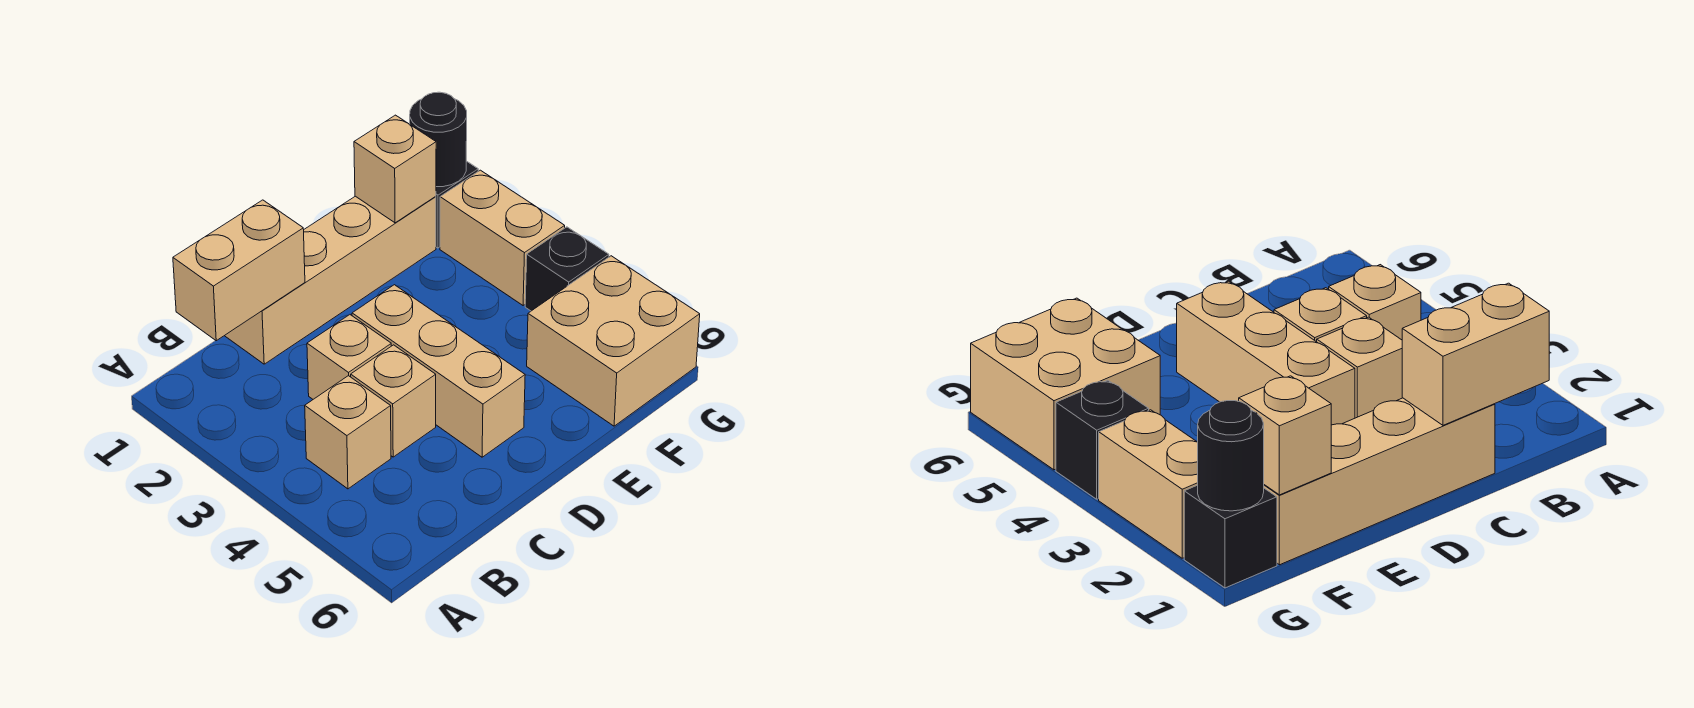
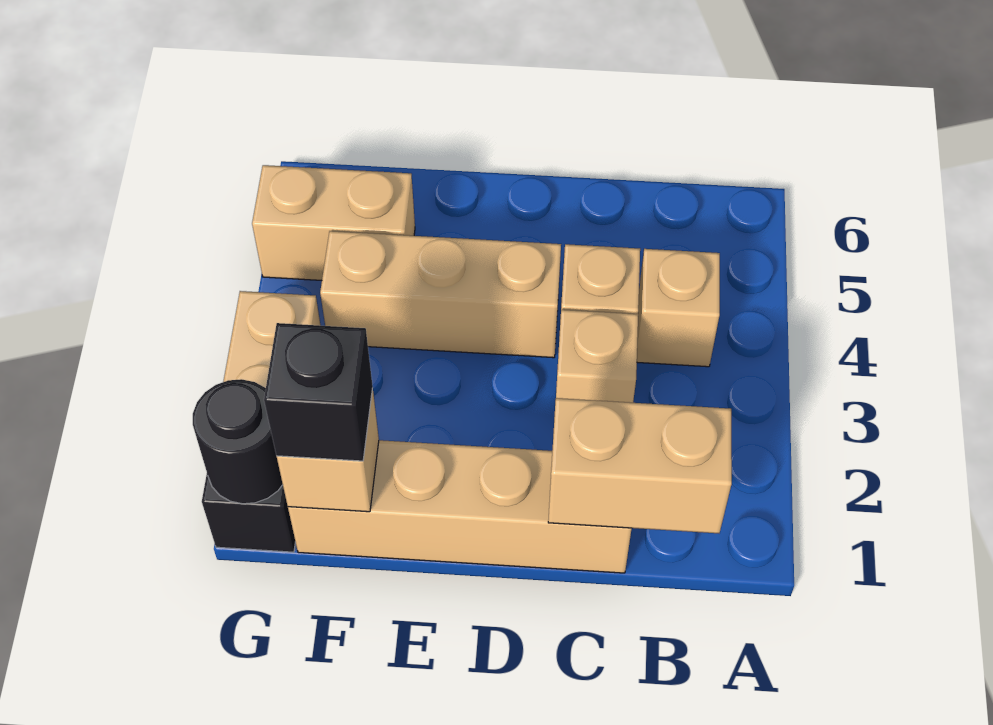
tan 1x3 brick [352,285,525,457] -> tan 1x3 brick turned to [320,231,561,358]
tan 2x2 brick [527,256,700,426] -> tan 1x2 brick [252,165,415,280]
black 1x1 brick [525,227,609,311] -> black 1x1 brick moved to [264,323,373,461]

